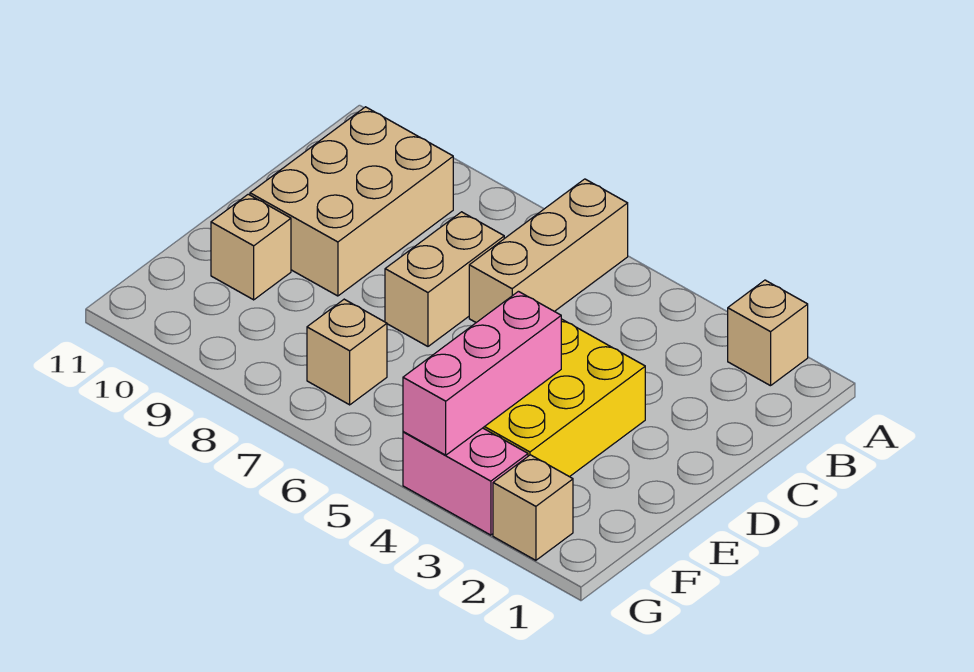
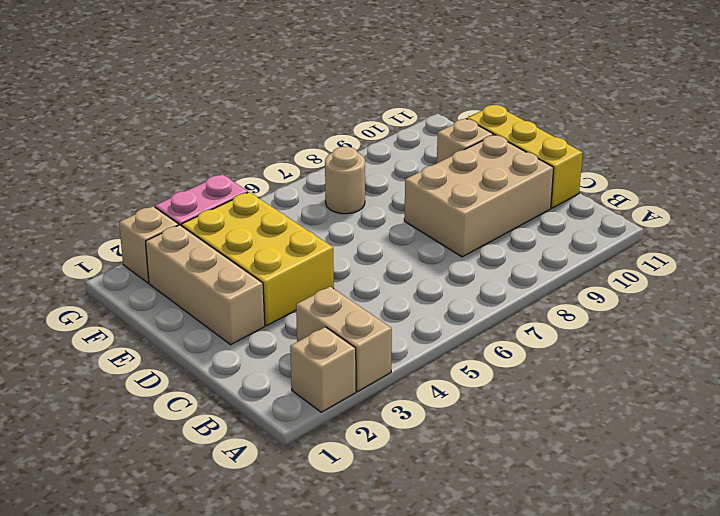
tan 1x3 brick [469,179,628,322] -> tan 1x3 brick moved to [146,225,265,345]
tan 2x3 brick [250,107,453,296] -> tan 2x3 brick turned to [404,135,554,257]
tan 1x2 brick [385,212,504,346] -> tan 1x2 brick moved to [296,287,392,391]
none -> yellow 1x3 brick [467,105,583,208]
pink 1x3 brick [403,291,561,455] -> none
tan 1x1 brick [307,299,387,405] -> tan 1x1 round brick [325,147,365,214]

